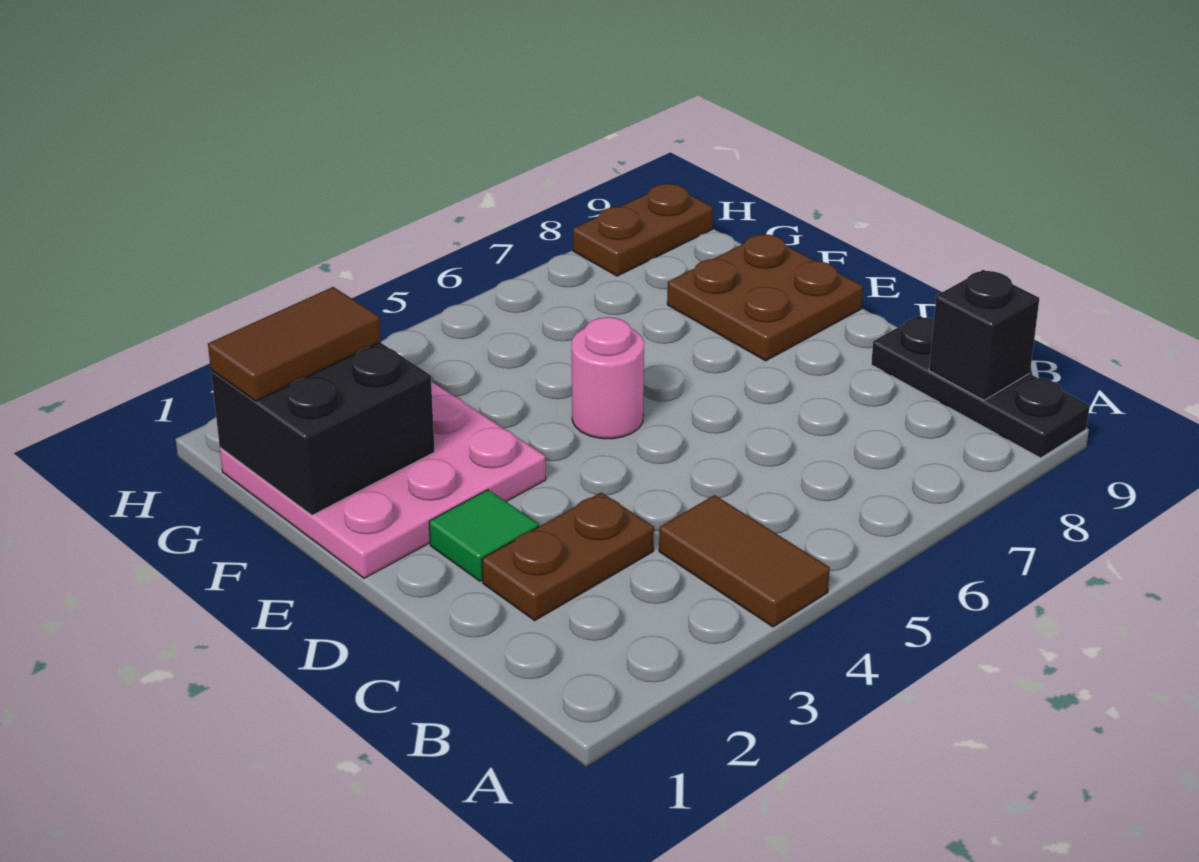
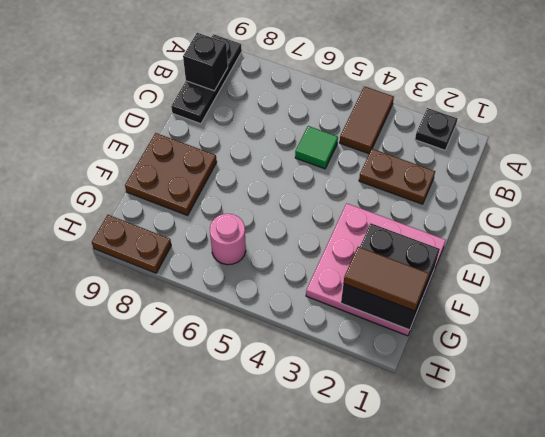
none -> black 1x1 plate [415,108,457,150]
green 1x1 tile [429,490,539,581] -> green 1x1 tile moved to [295,126,338,169]
pink 1x1 round brick [572,317,644,439] -> pink 1x1 round brick moved to [210,214,246,265]

